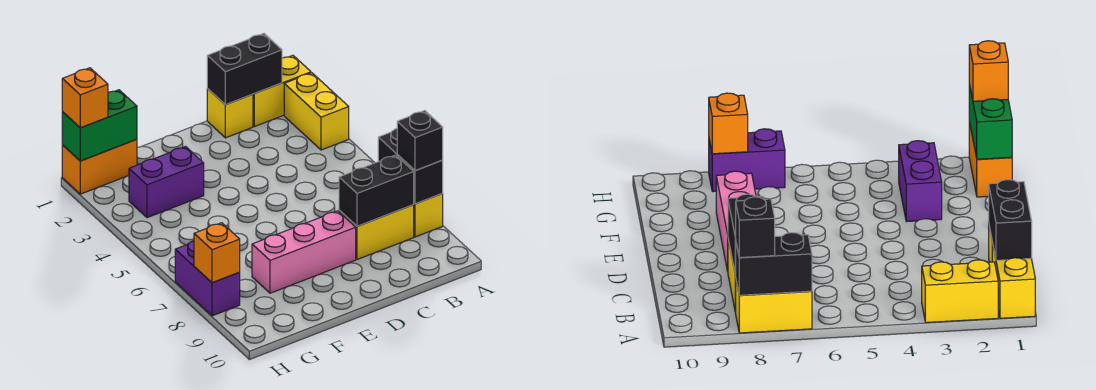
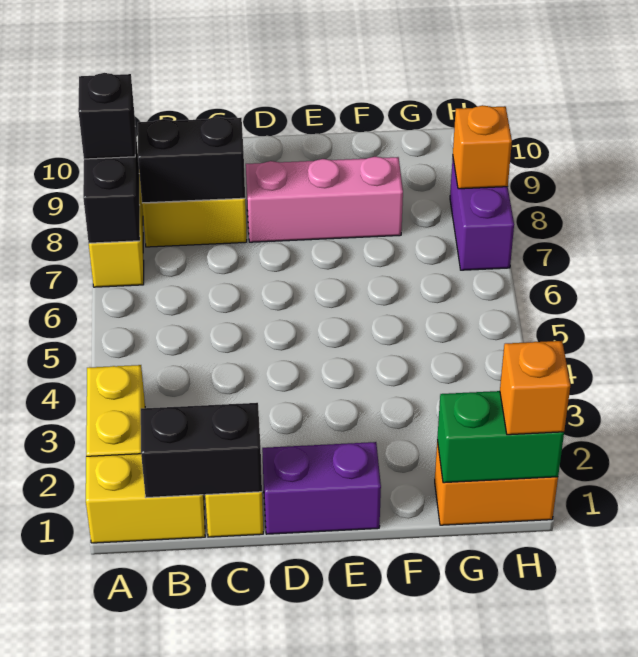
purple 1x2 brick [129,147,204,218] -> purple 1x2 brick moved to [262,442,381,534]

